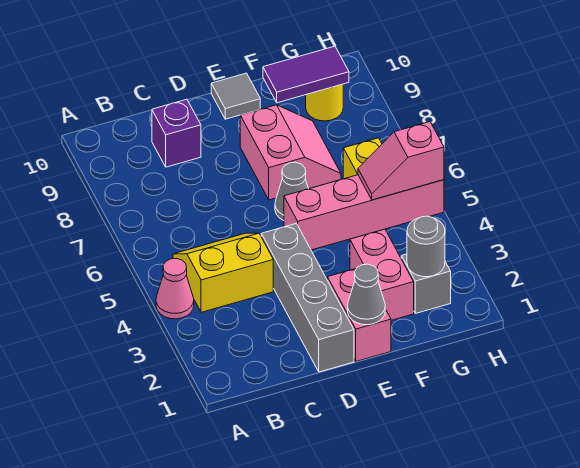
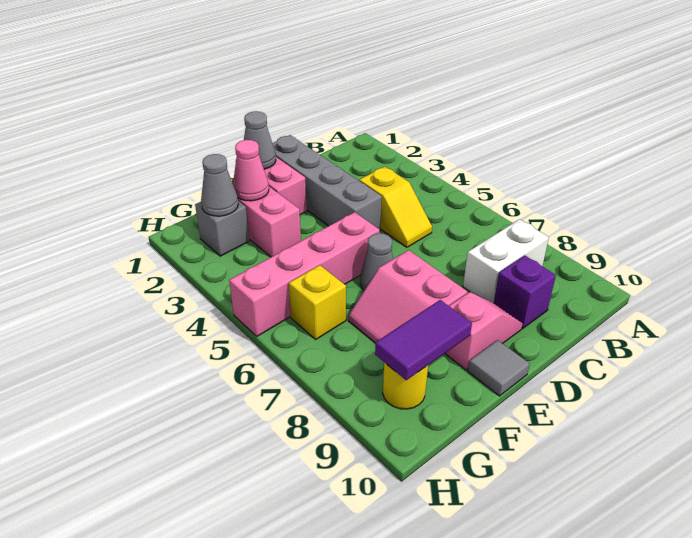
pink 1x1 cone [156,258,194,319] -> pink 1x1 cone moved to [233,140,269,201]
yellow 2x2 slope [173,233,273,312] -> yellow 1x2 slope [359,167,432,247]
none -> white 1x2 brick [463,219,549,303]
grey 1x1 round brick [407,216,445,277] -> grey 1x1 cone [201,154,238,216]
pink 1x2 slope [358,122,444,200] -> pink 1x2 slope moved to [445,292,523,370]

